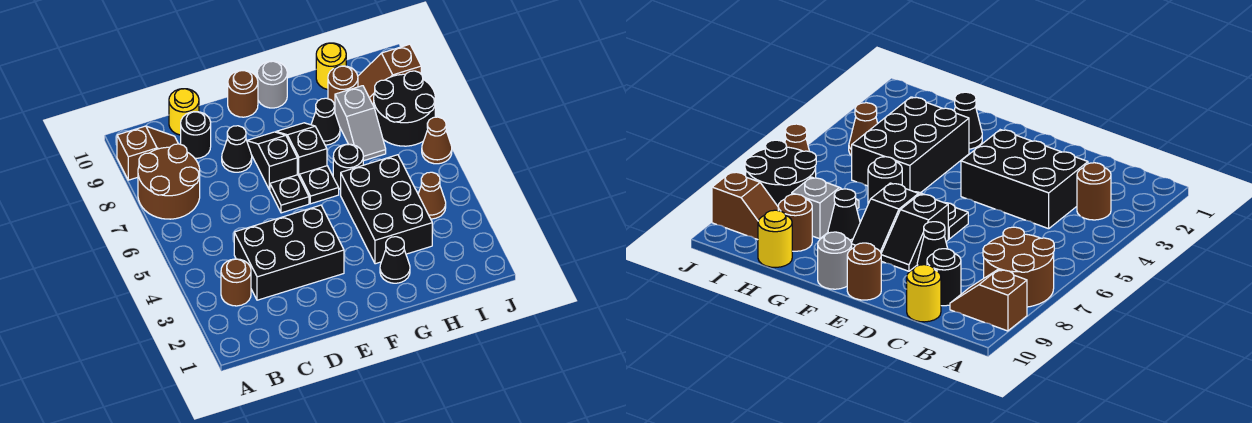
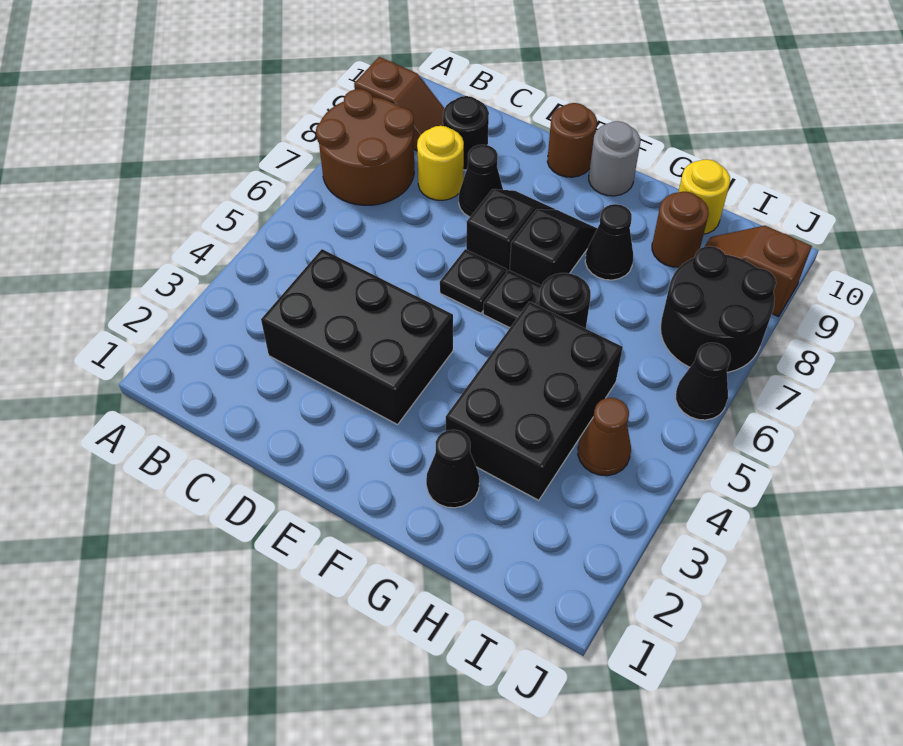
brown 1x1 round brick [221,259,251,306] -> none
yellow 1x1 round brick [169,89,199,135] -> yellow 1x1 round brick moved to [417,126,464,200]
grey 1x2 slope [335,86,386,161] -> none
brown 1x1 cone [422,117,452,164] -> black 1x1 cone [676,343,731,420]

